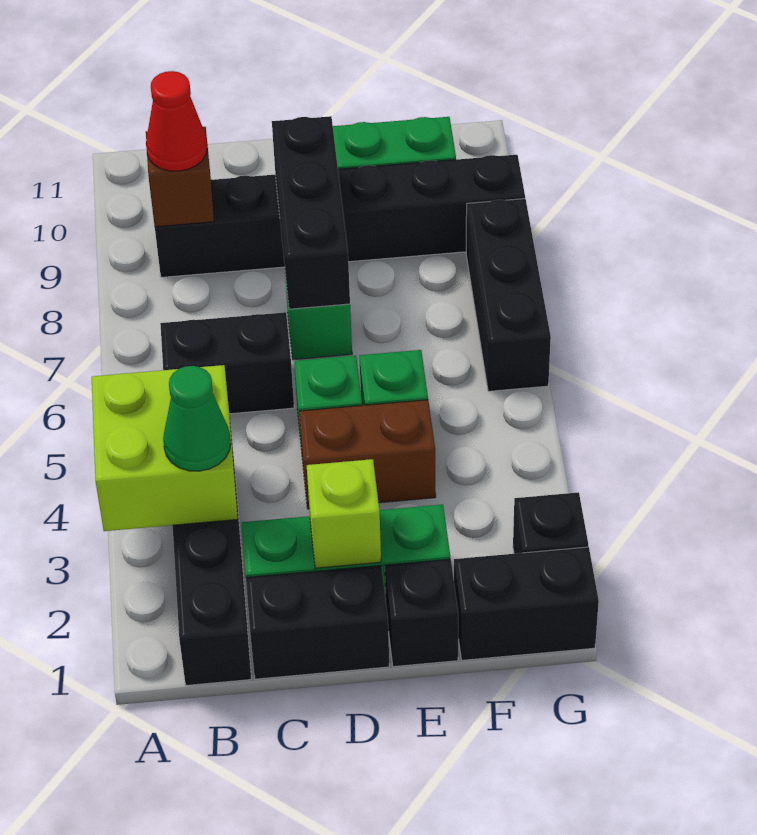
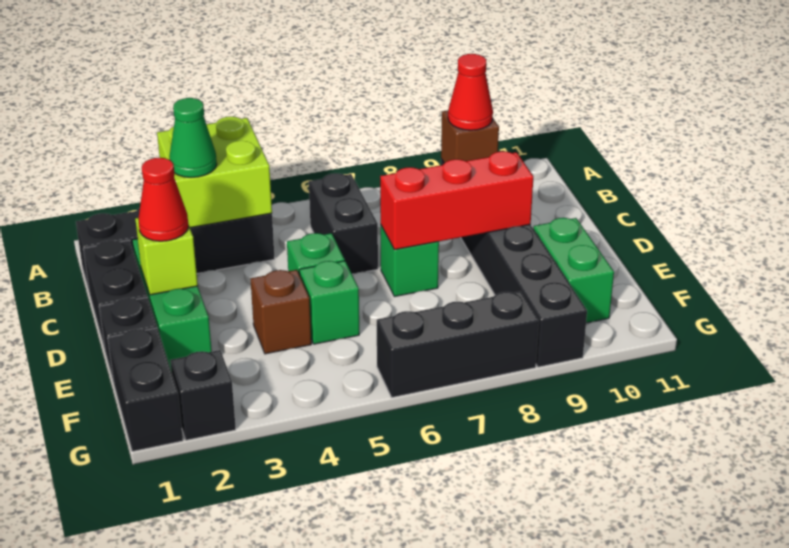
none -> red 1x1 cone [138,158,188,241]
brown 1x2 brick [299,400,436,509] -> brown 1x1 brick [250,270,311,354]
black 1x3 brick [272,116,350,309] -> red 1x3 brick [380,151,533,250]

